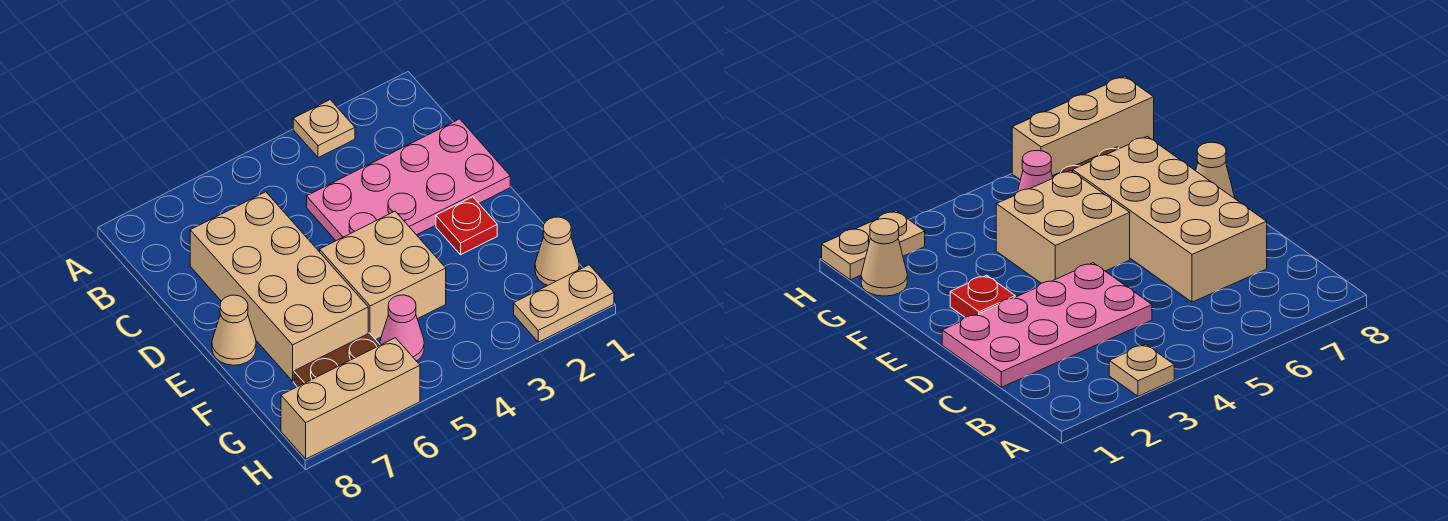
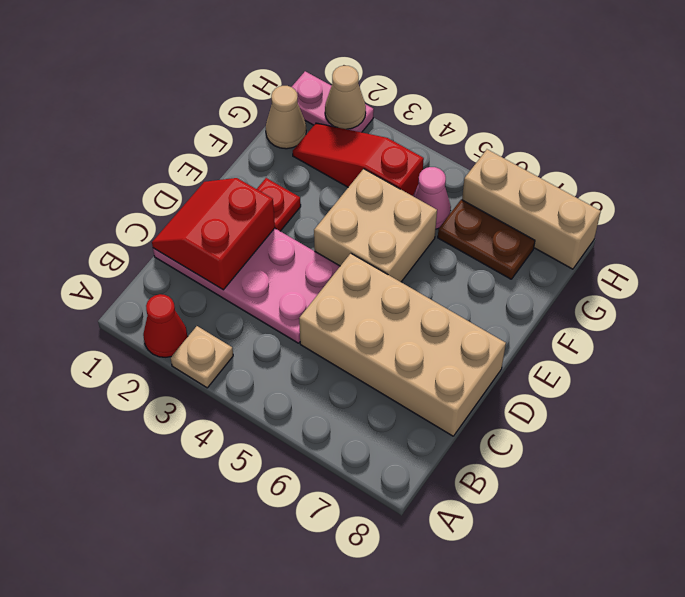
none -> red 1x1 cone [143,294,188,357]
none -> red 2x2 slope [152,178,275,290]
tan 2x4 brick [190,192,368,381] -> tan 2x4 brick turned to [299,253,506,436]
tan 1x1 cone [212,295,256,365] -> tan 1x1 cone moved to [325,66,366,129]
none -> red 1x3 slope [293,123,424,196]
tan 1x2 plate [514,265,614,342] -> pink 1x2 plate [292,71,374,132]

